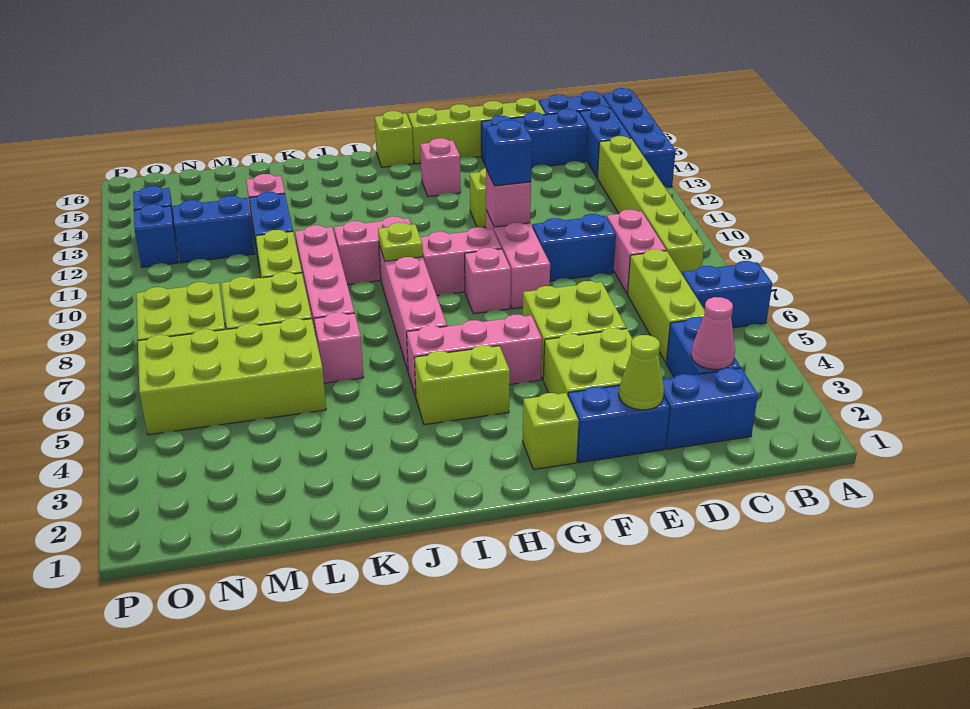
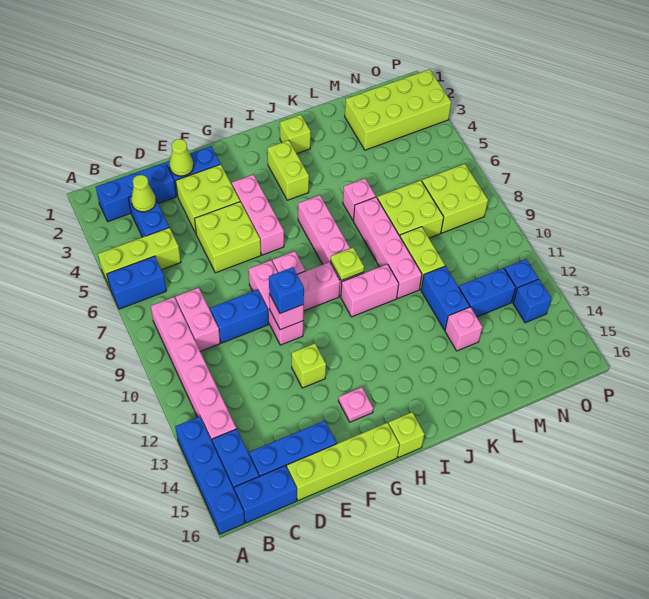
lime 1x6 brick [597,136,704,274] -> pink 1x6 brick [151,297,236,441]
blue 1x2 brick [662,368,758,449] -> blue 1x3 brick [96,163,176,221]
pink 1x1 cone [691,297,735,369] -> lime 1x1 cone [131,175,156,212]
lime 1x3 brick [628,249,705,362] -> lime 1x3 brick turned to [98,228,181,287]
lime 1x1 brick [523,393,579,469] -> lime 1x1 brick moved to [280,115,311,154]
pink 1x3 brick [407,315,542,397] -> pink 1x3 brick turned to [232,174,284,255]
pink 1x1 brick [420,138,461,197] -> pink 1x1 plate [339,387,373,422]
lime 1x2 brick [414,345,510,425] -> lime 1x2 brick turned to [268,140,309,200]
lime 2x4 brick [138,318,326,435] -> lime 2x4 brick moved to [345,69,451,150]

